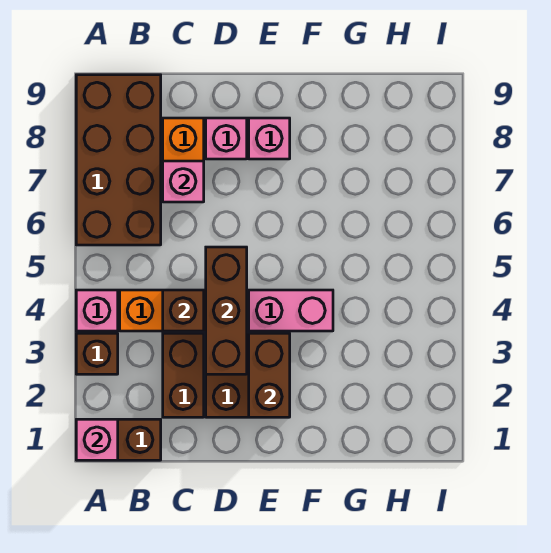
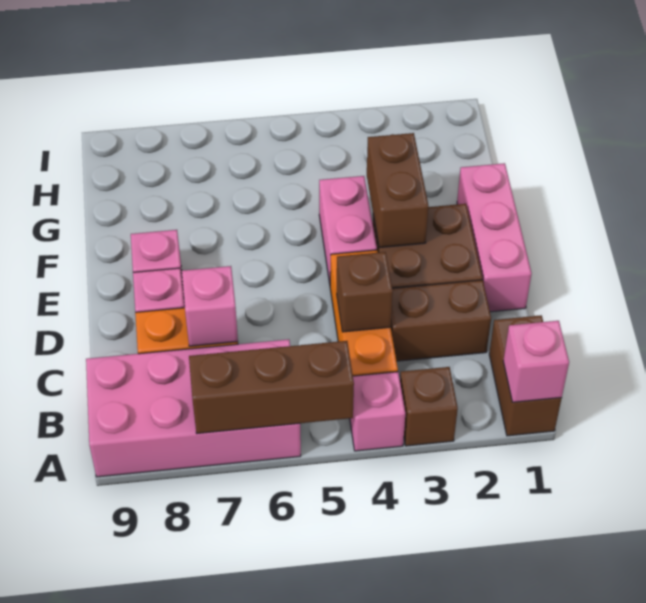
brown 2x4 brick [76,75,161,245] -> pink 2x4 brick [86,339,301,477]
none -> pink 1x3 brick [457,163,532,312]
brown 1x3 brick [206,247,247,374] -> brown 1x3 brick moved to [189,341,354,434]
brown 1x2 brick [249,333,290,417] -> brown 1x2 brick turned to [367,133,429,248]

